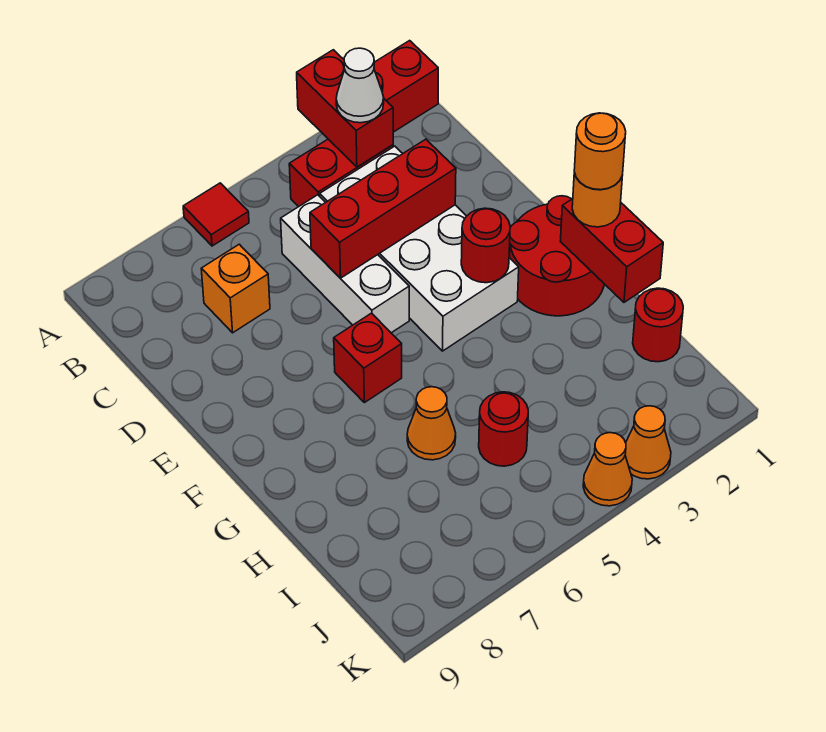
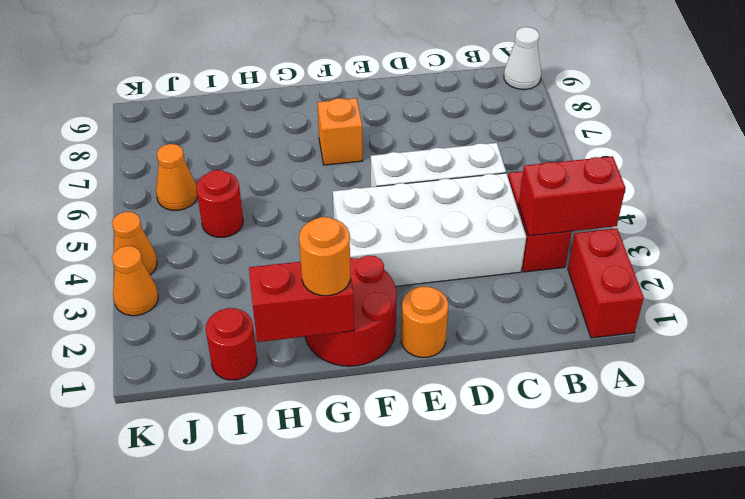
red 1x1 tile [183,183,249,246] -> none
white 1x1 cone [336,48,384,123] -> white 1x1 cone moved to [504,27,541,89]
orange 1x1 brick [201,244,270,333] -> orange 1x1 brick moved to [317,98,363,165]
red 1x3 brick [310,139,456,278] -> none
red 1x1 round brick [461,208,510,283] -> none
red 1x1 brick [334,313,402,403] -> none
orange 1x1 round brick [574,113,626,190] -> orange 1x1 round brick moved to [401,287,448,357]
orange 1x1 cone [407,387,456,460] -> orange 1x1 cone moved to [156,144,197,210]

